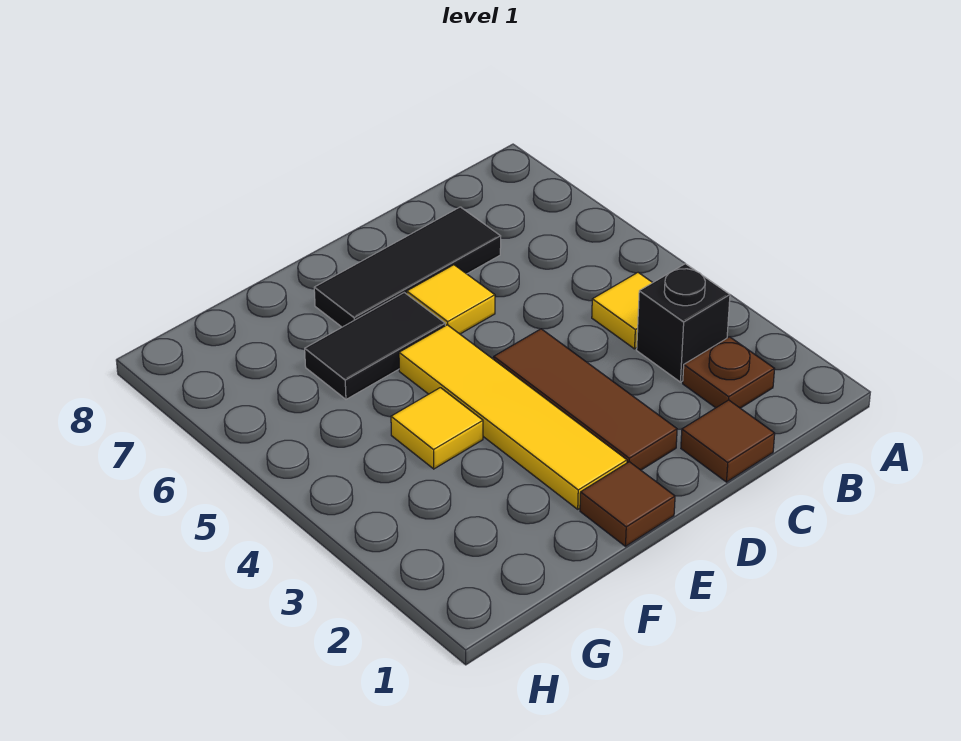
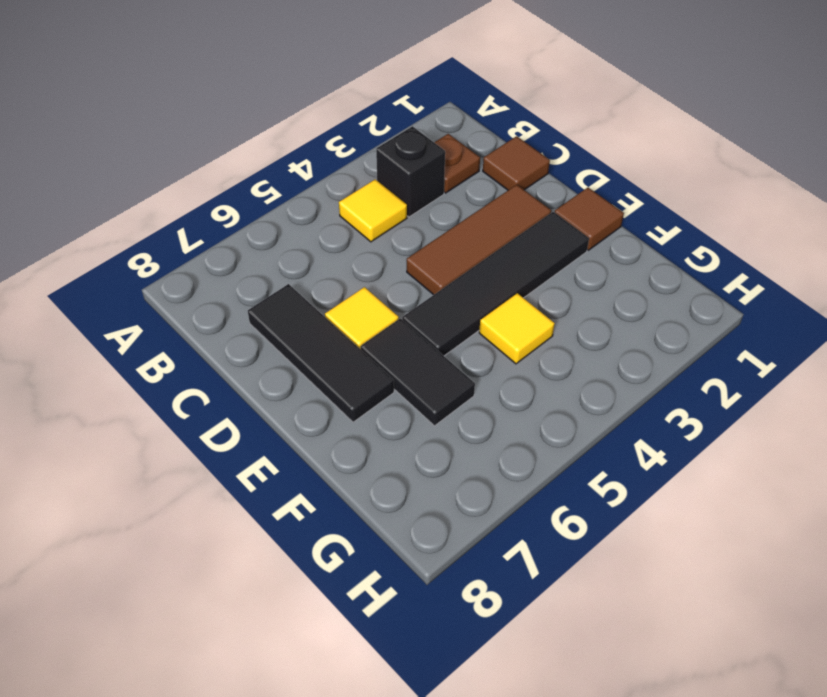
yellow 1x4 tile [399,325,627,509] -> black 1x4 tile [402,212,589,356]

